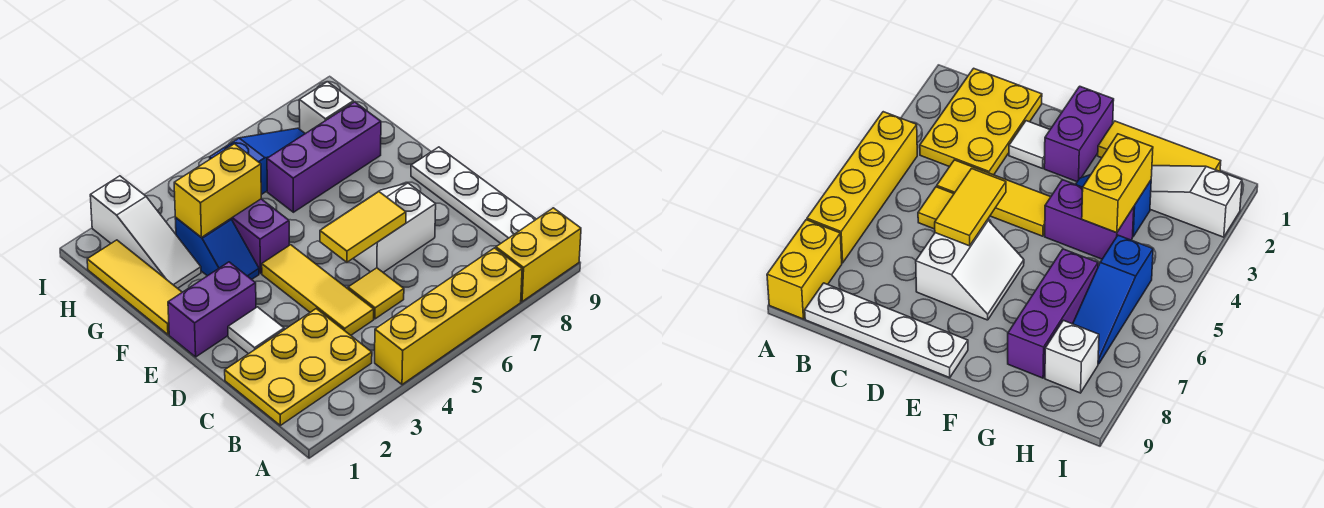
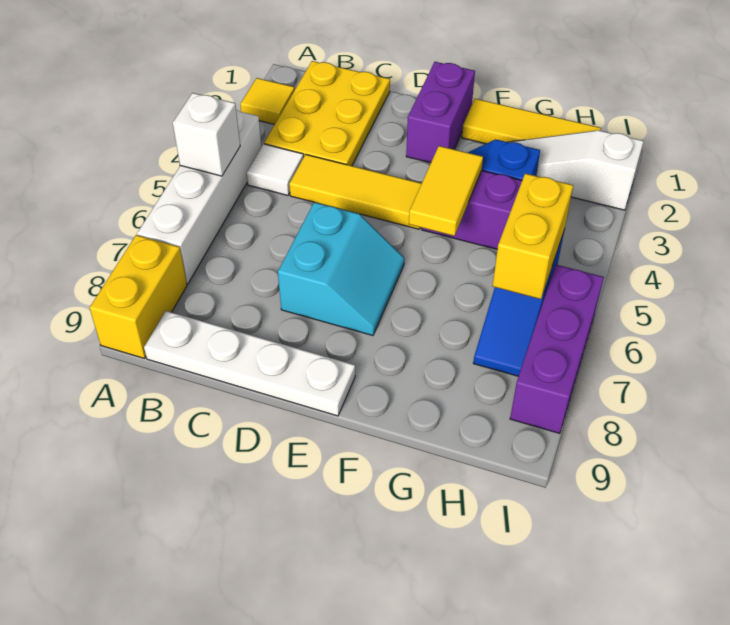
yellow 1x4 brick [375,248,522,385] -> white 1x4 brick [137,110,262,284]
yellow 1x1 tile [348,268,404,319] -> yellow 1x1 tile moved to [240,78,295,124]
white 1x1 tile [228,307,284,354] -> white 1x1 tile moved to [246,144,304,195]
yellow 1x2 tile [320,192,406,262] -> yellow 1x2 tile moved to [409,146,483,236]
white 2x2 slope [330,183,436,272] -> cyan 2x2 slope [278,202,404,336]
yellow 1x2 brick [174,144,261,237] -> yellow 1x2 brick moved to [493,173,573,299]
purple 1x3 brick [267,102,381,212] -> purple 1x3 brick moved to [510,265,604,433]
white 1x1 brick [299,82,353,134] -> white 1x1 brick moved to [173,93,240,176]

